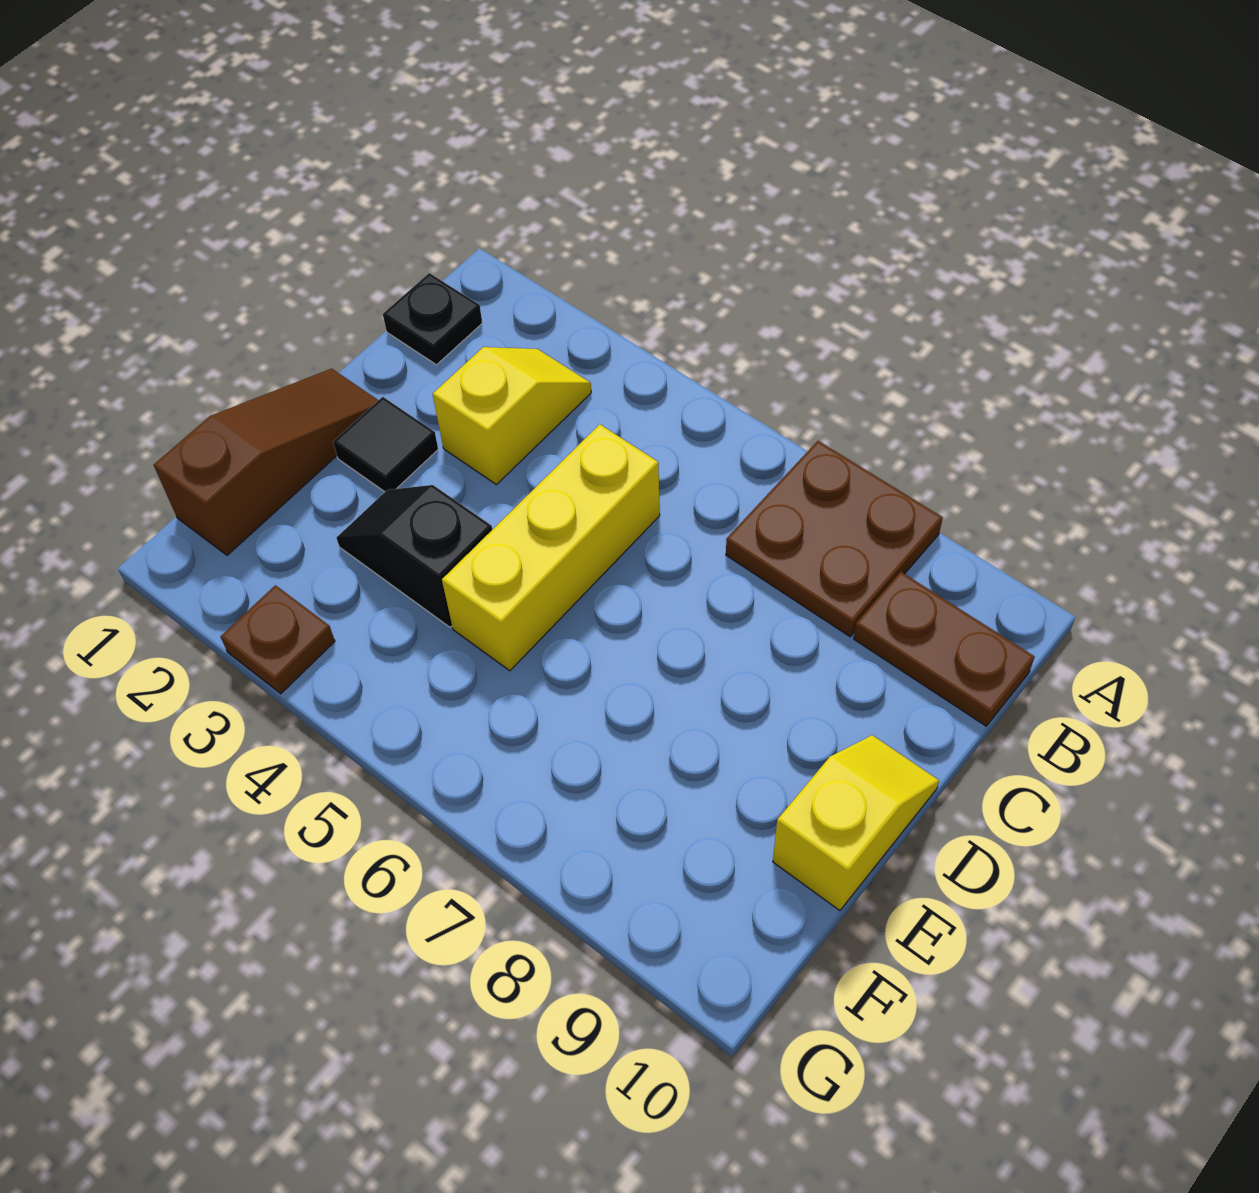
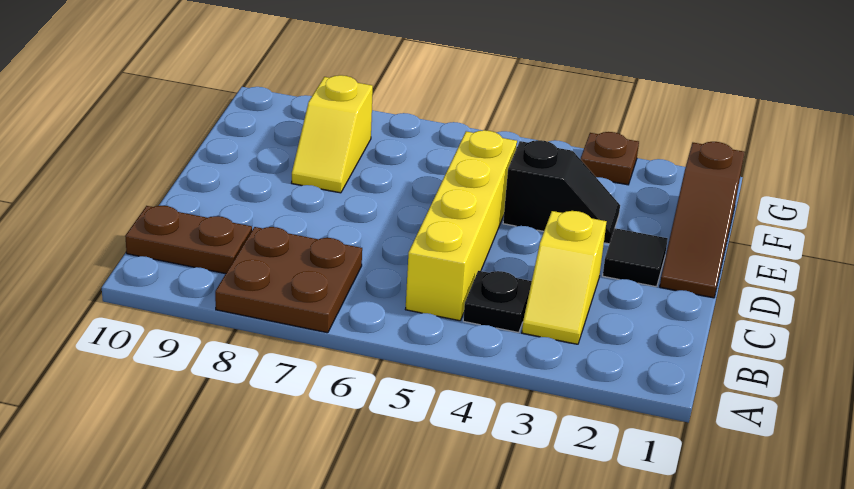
black 1x1 plate [383,273,482,365] -> black 1x1 plate moved to [463,271,532,333]
yellow 1x3 brick [442,424,660,671] -> yellow 1x4 brick [405,130,517,321]
yellow 1x2 slope [773,735,939,911] -> yellow 1x2 slope moved to [292,75,373,193]

